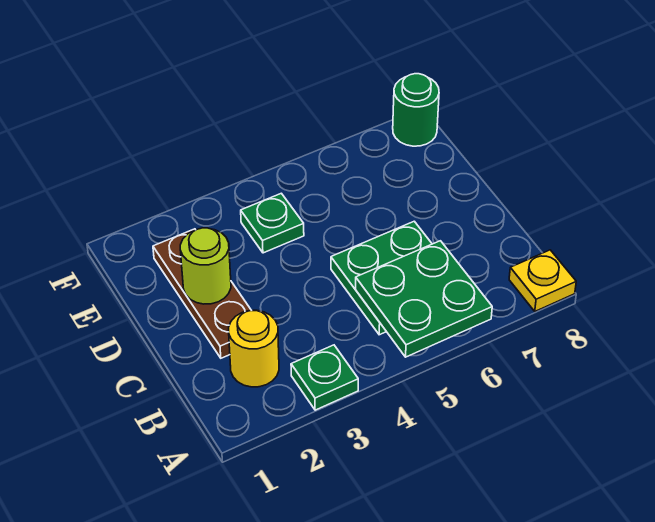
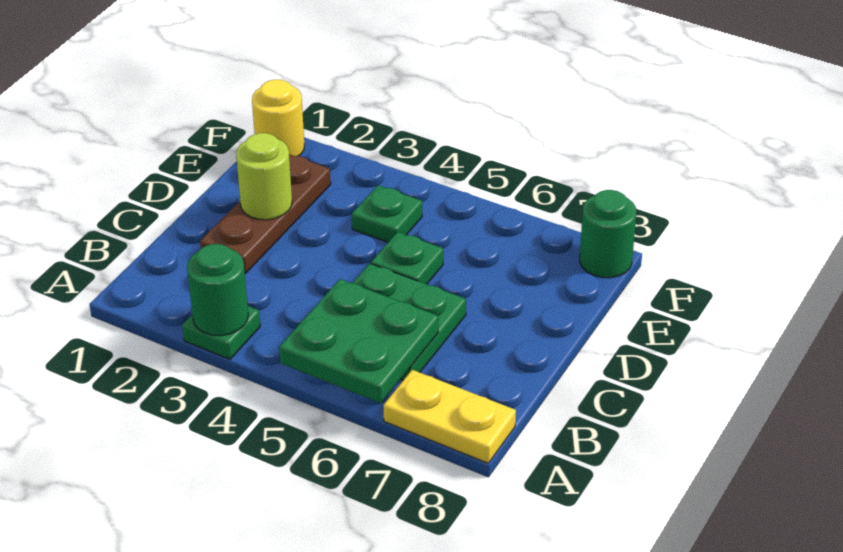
none -> green 1x1 round brick [187,244,248,336]
yellow 1x1 plate [509,250,576,311] -> yellow 1x2 plate [383,370,516,463]
yellow 1x1 round brick [229,310,279,387] -> yellow 1x1 round brick moved to [252,80,304,156]
none -> green 1x1 plate [371,232,443,284]

